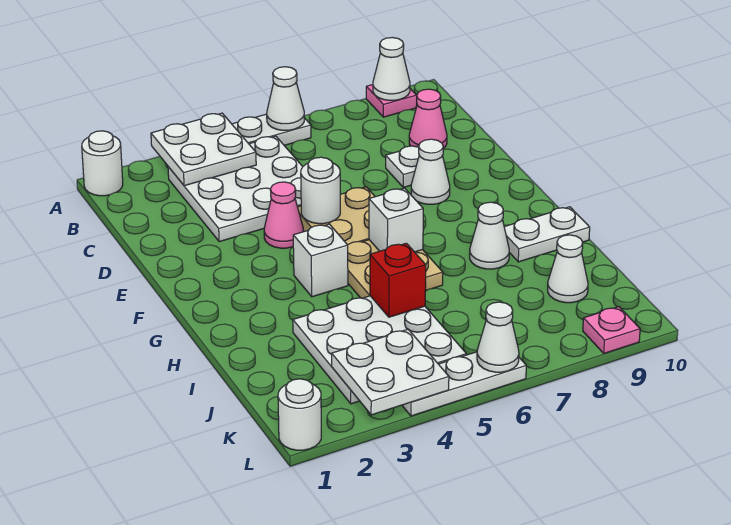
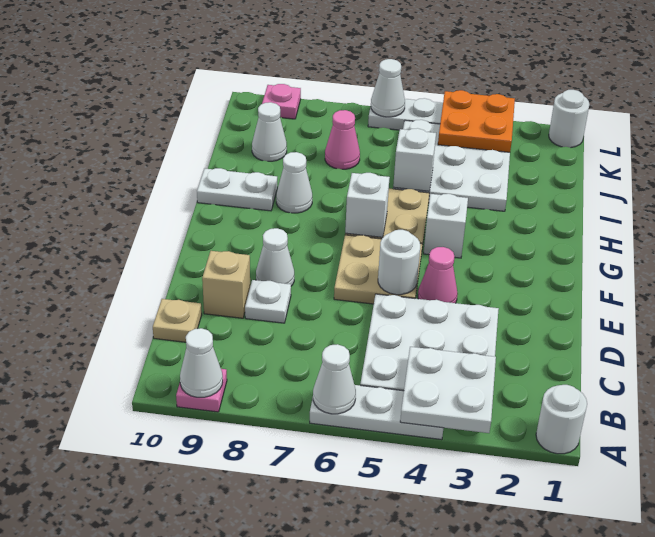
pink 1x1 cone [409,89,447,149] -> pink 1x1 cone moved to [325,110,360,169]
none -> tan 1x1 plate [153,299,202,342]
none -> tan 1x1 brick [202,251,250,318]
red 1x1 brick [370,243,426,317] -> white 1x1 brick [393,128,436,191]
white 2x2 plate [332,329,449,415] -> orange 2x2 plate [438,90,515,152]

